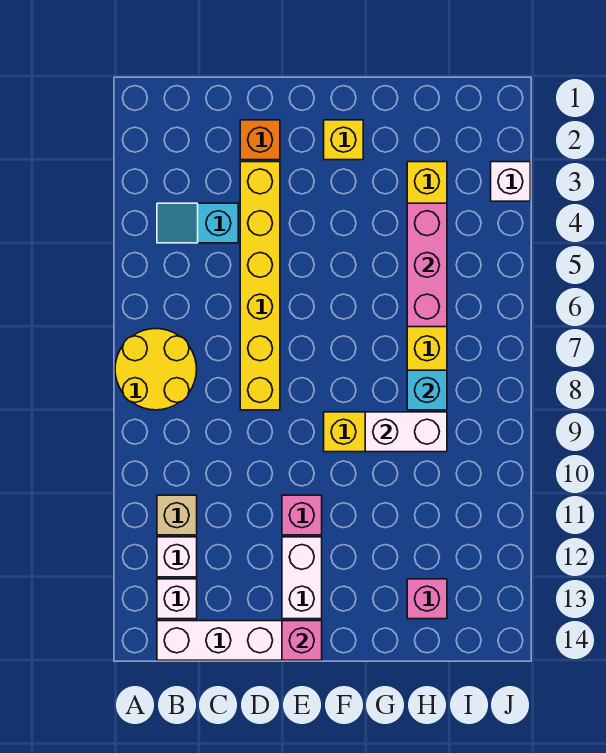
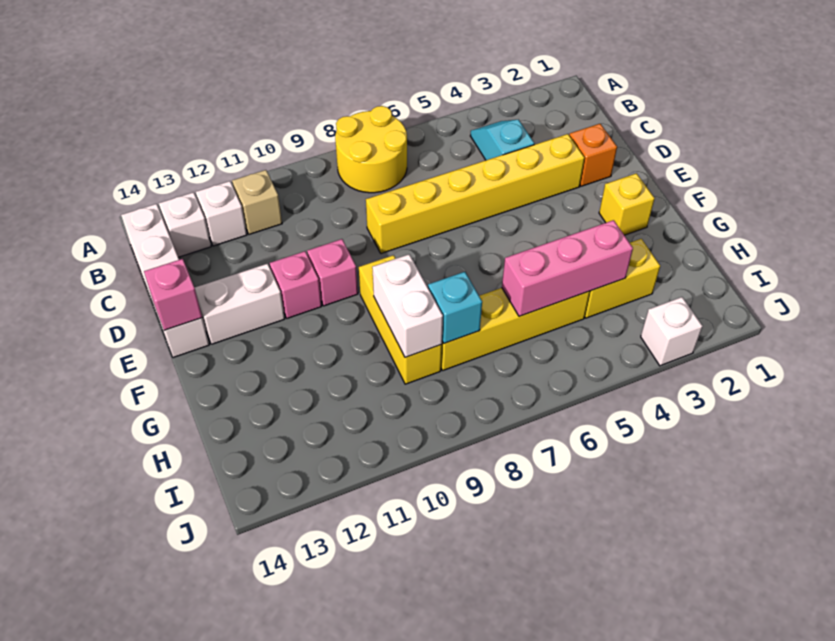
pink 1x1 brick [407,579,447,619] -> pink 1x1 brick moved to [307,239,358,306]

